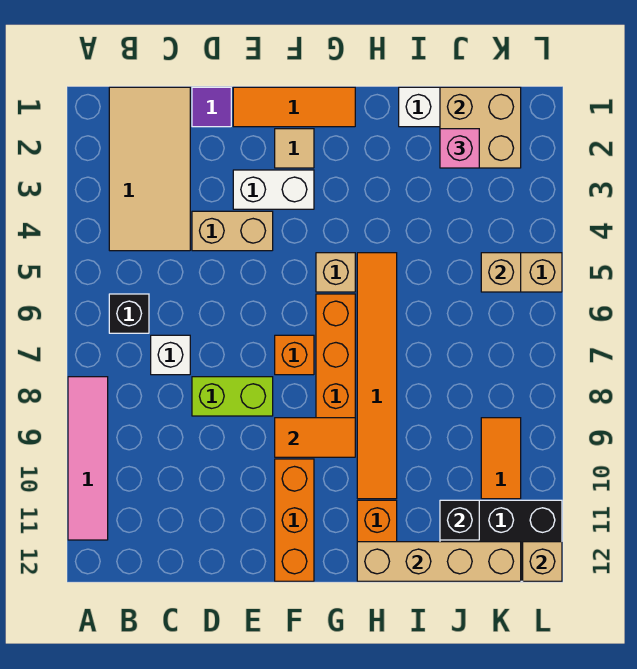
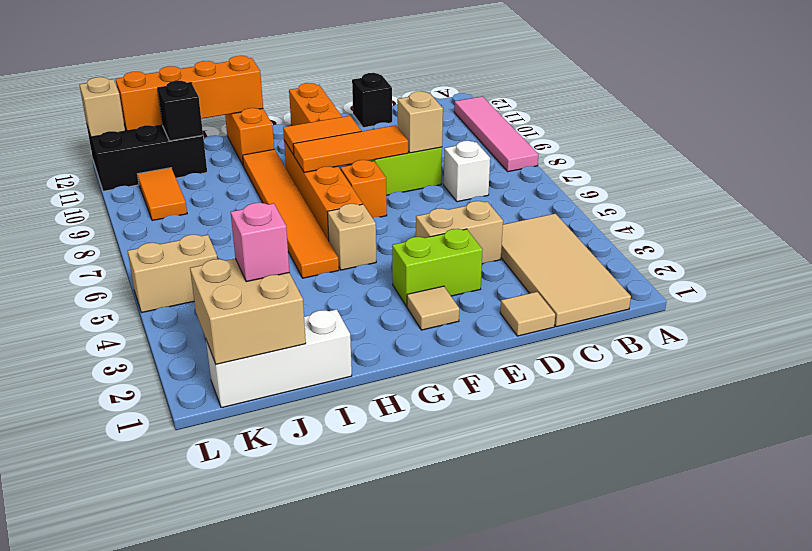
black 1x1 brick [109,294,149,333] -> black 1x1 brick moved to [352,73,392,128]
purple 1x1 tile [192,87,231,127] -> tan 1x1 tile [500,292,555,336]
orange 1x3 tile [233,87,355,127] -> orange 1x3 tile moved to [293,125,408,173]
white 1x2 brick [233,170,314,209] -> lime 1x2 brick [392,229,482,306]
tan 1x4 brick [357,542,521,581] -> orange 1x4 brick [116,56,263,131]
tan 1x1 brick [481,253,521,292] -> tan 1x1 brick moved to [397,91,443,153]

